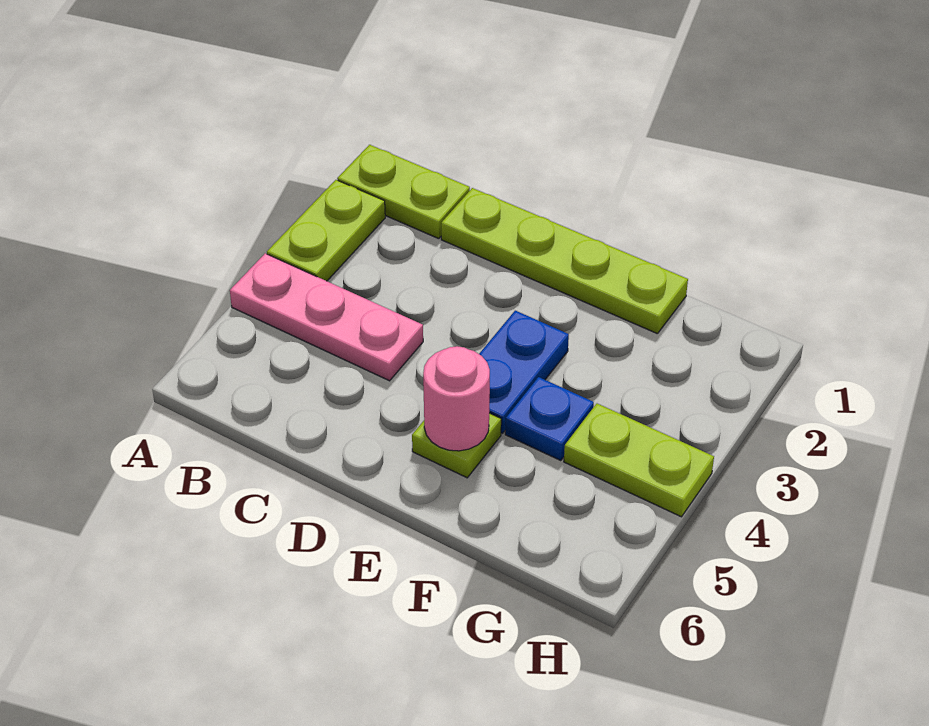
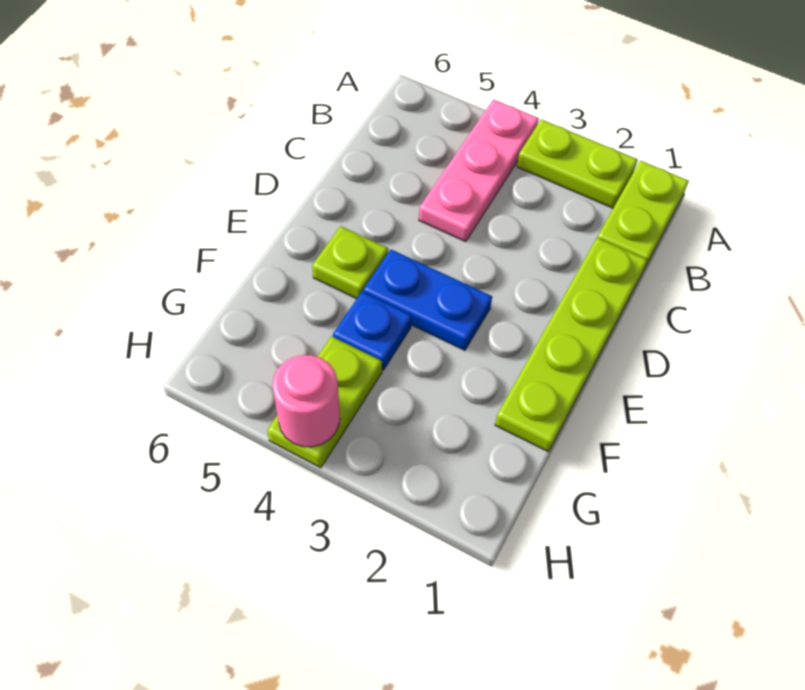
pink 1x1 round brick [423,346,490,451] -> pink 1x1 round brick moved to [273,355,340,447]

